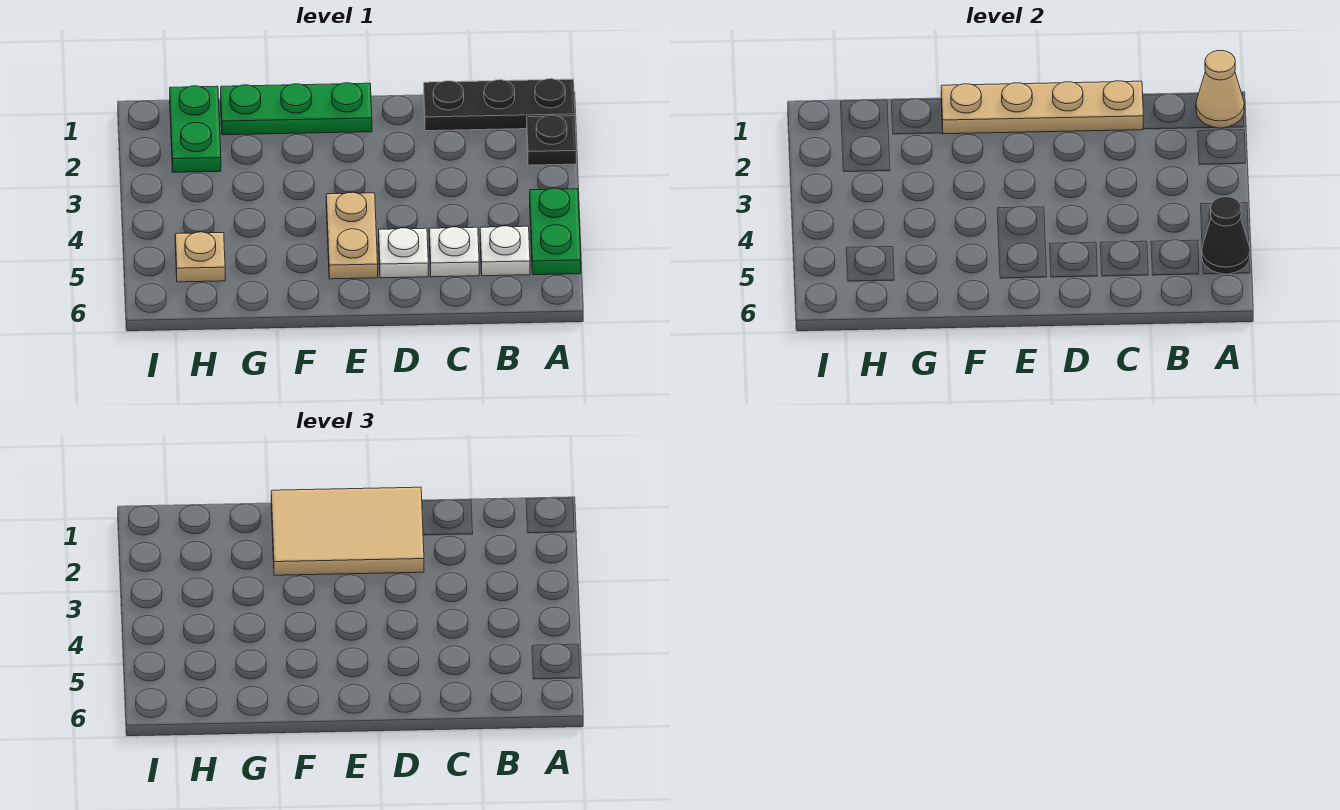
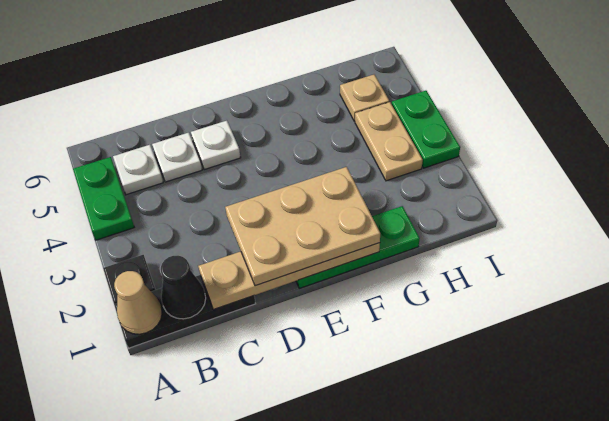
black 1x1 cone [1202,197,1250,274] -> black 1x1 cone moved to [161,256,206,319]
tan 2x3 tile [271,487,424,575] -> tan 2x3 plate [225,167,380,286]
tan 1x2 plate [326,192,378,279] -> tan 1x2 plate moved to [355,102,423,181]
green 1x2 plate [170,86,221,172] -> green 1x2 plate moved to [392,91,460,168]

